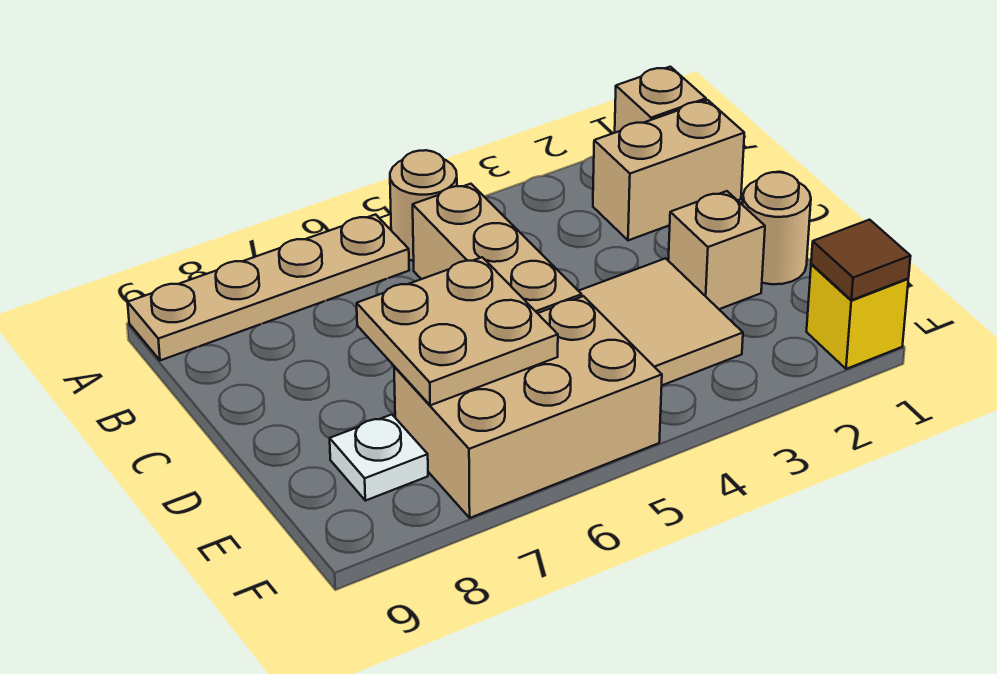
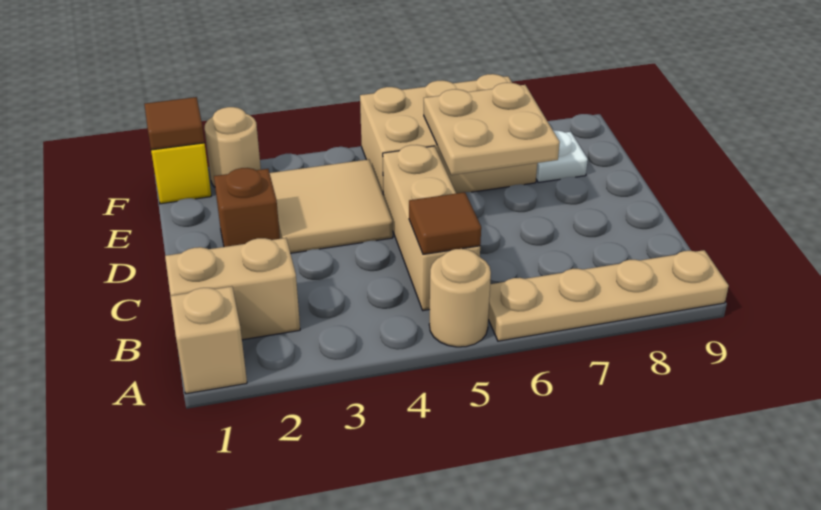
none -> brown 1x1 tile [409,192,481,254]
tan 1x1 round brick [743,172,811,284] -> tan 1x1 round brick moved to [205,107,261,187]
tan 1x1 brick [668,191,765,309] -> brown 1x1 brick [214,168,280,247]

